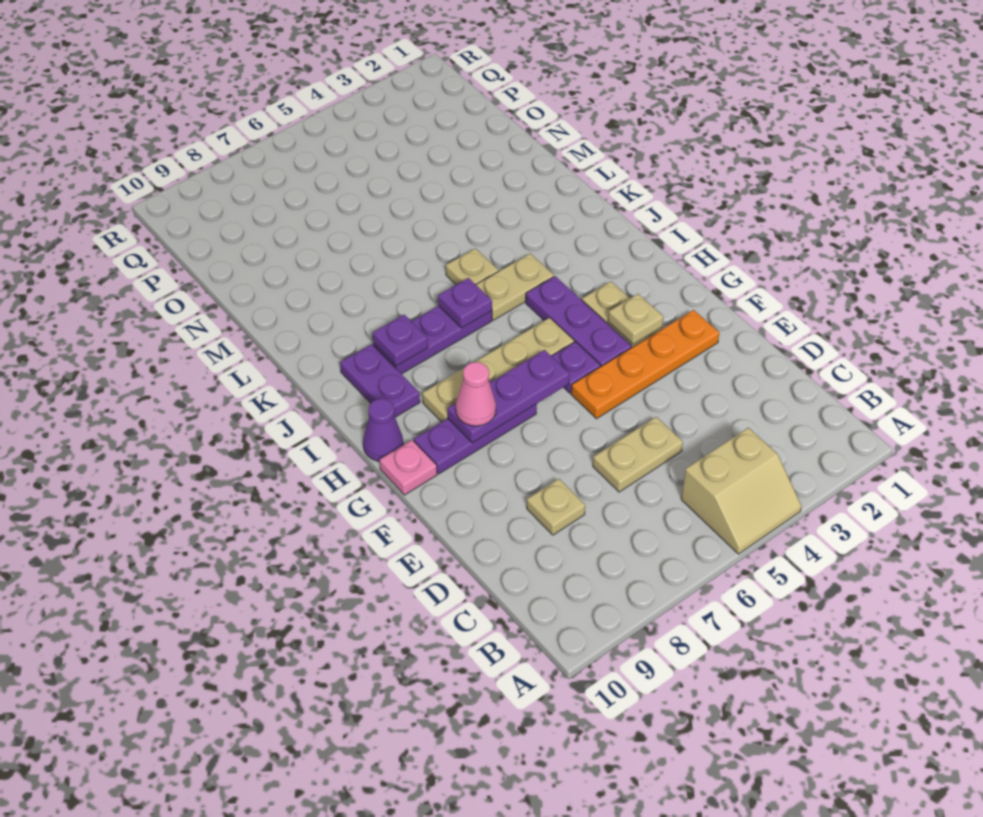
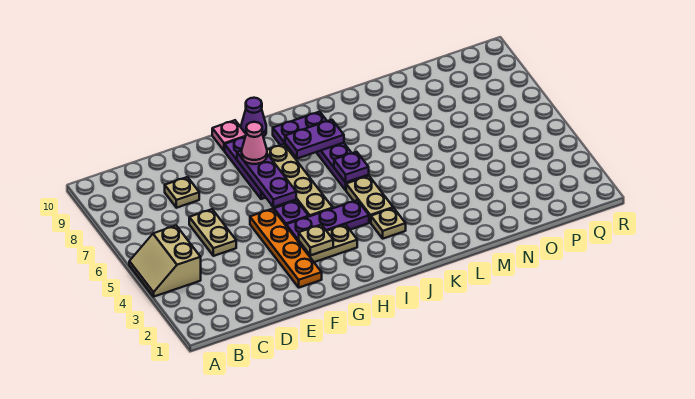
purple 1x1 plate [373,315,428,366] -> purple 1x2 plate [285,120,344,158]
tan 1x1 plate [446,248,499,285] -> tan 1x1 plate moved to [371,208,406,239]

